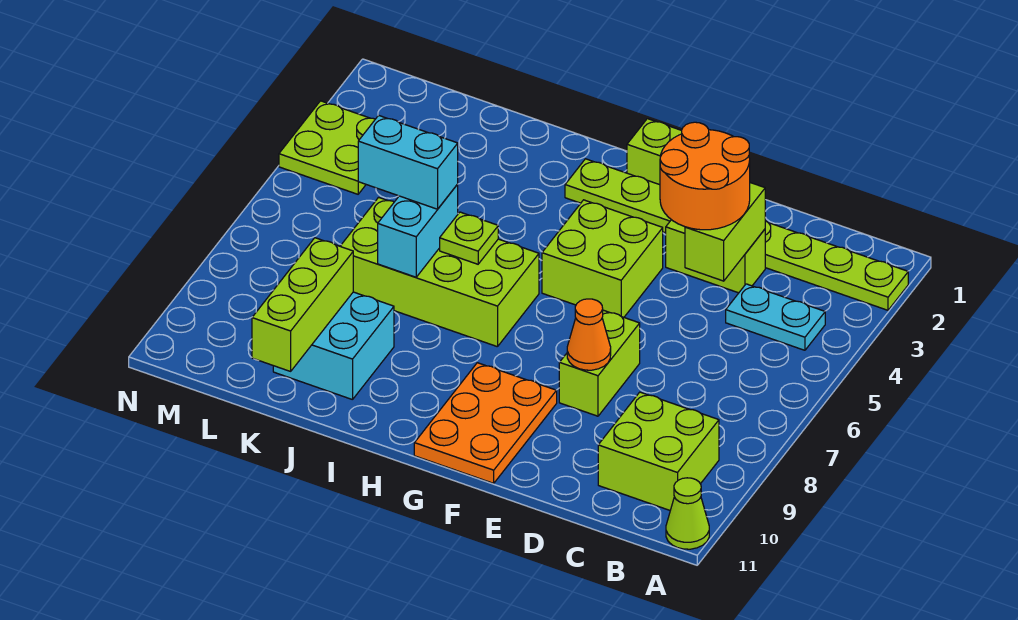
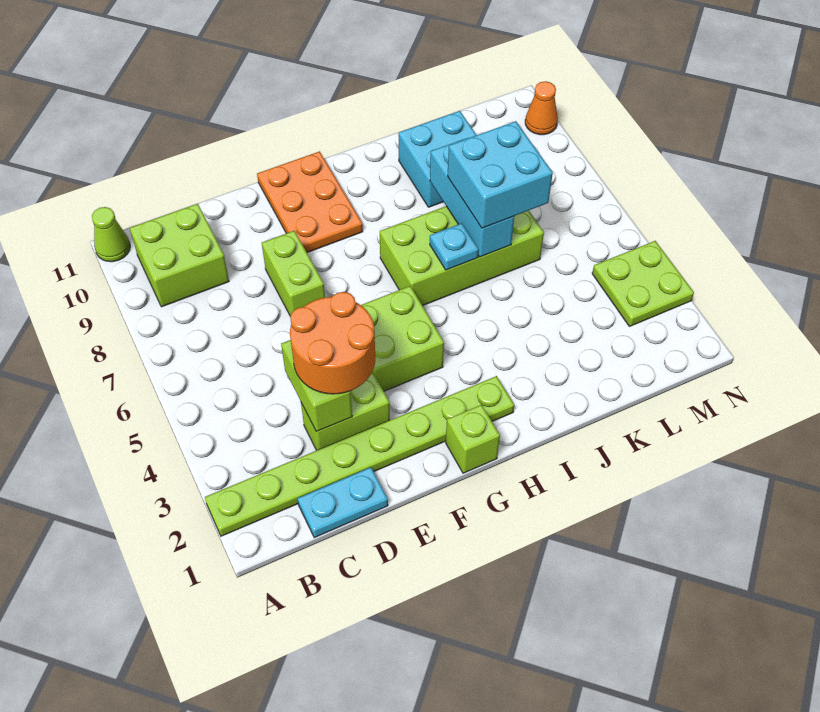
cyan 1x2 plate [726,284,825,350] -> cyan 1x2 plate moved to [298,467,388,538]
orange 1x1 cone [567,299,611,370] -> orange 1x1 cone moved to [525,81,558,135]
lime 1x1 plate [440,212,498,264] -> cyan 1x1 plate [430,223,479,270]
cyan 1x2 brick [378,184,458,277] -> cyan 1x3 brick [430,140,514,257]
cyan 1x2 brick [358,115,458,209] -> cyan 2x2 brick [448,121,553,228]
lime 1x3 brick [252,238,353,371] -> none

